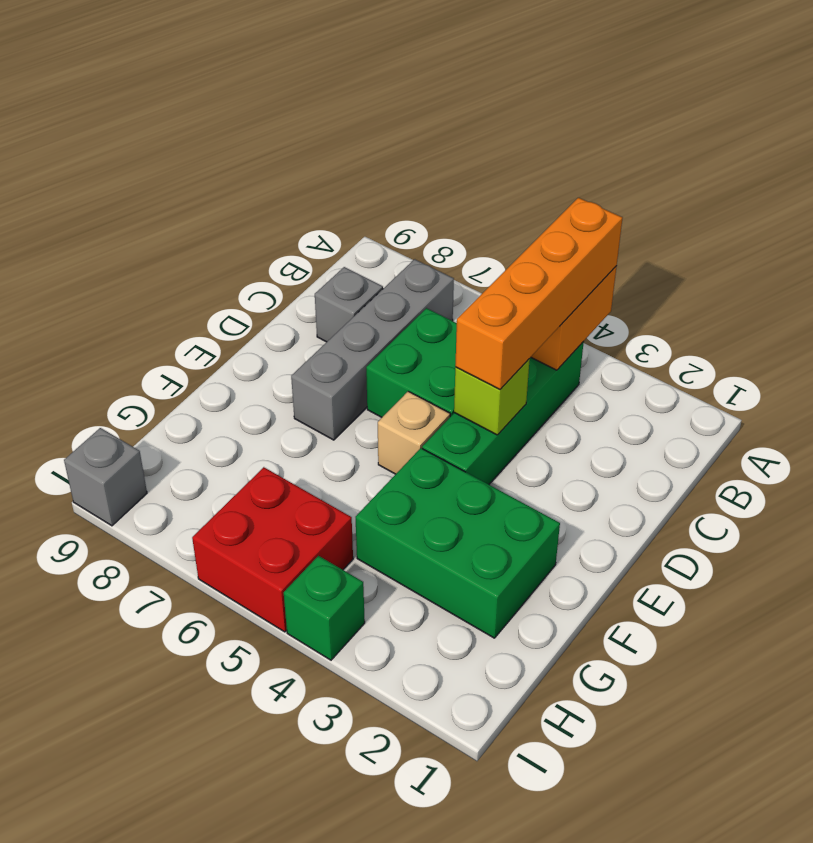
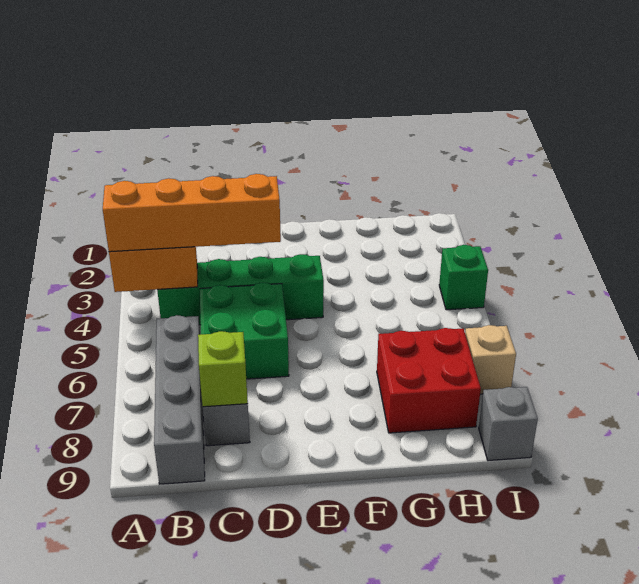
grey 1x4 brick [291,259,454,440] -> grey 1x4 brick turned to [154,315,205,484]
lime 1x1 brick [454,359,530,435] -> lime 1x1 brick moved to [198,331,248,407]
tan 1x1 brick [378,391,450,474] -> tan 1x1 brick moved to [465,325,516,394]
green 2x3 brick [356,448,560,638] -> none
red 2x2 brick [192,467,353,632] -> red 2x2 brick moved to [377,328,481,433]

